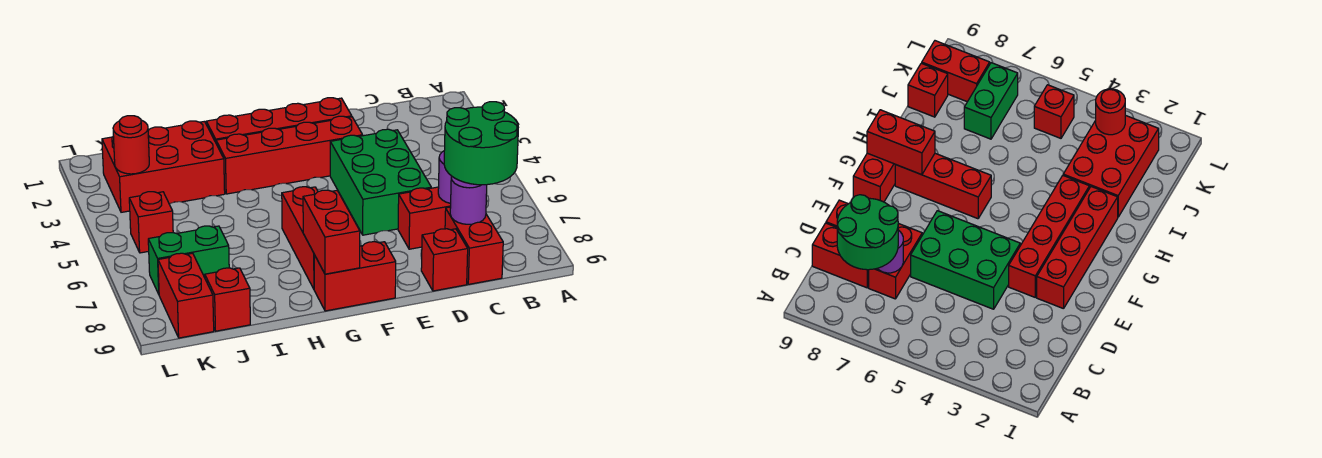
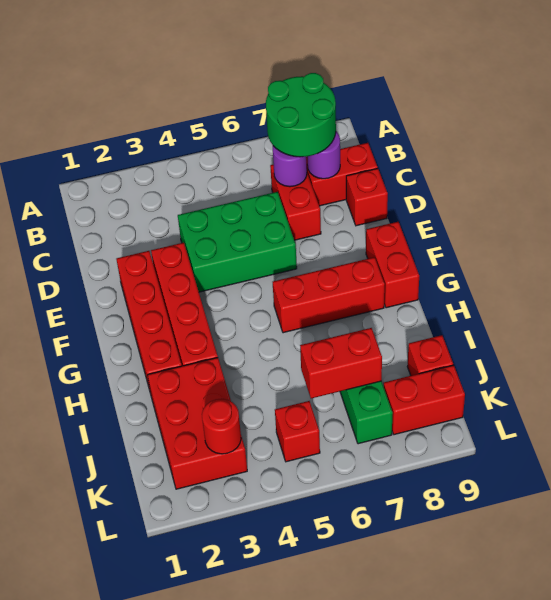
red 1x2 brick [303,190,360,274] -> red 1x2 brick moved to [300,328,382,398]

